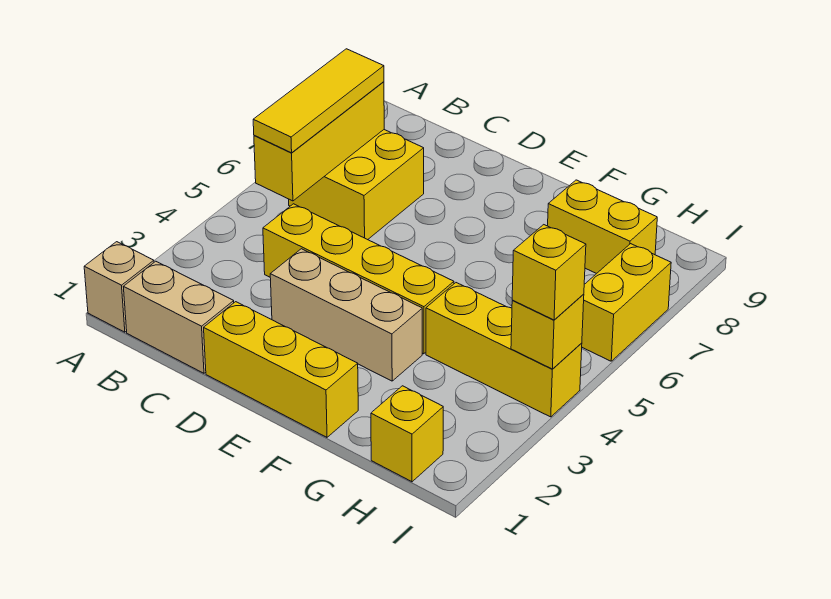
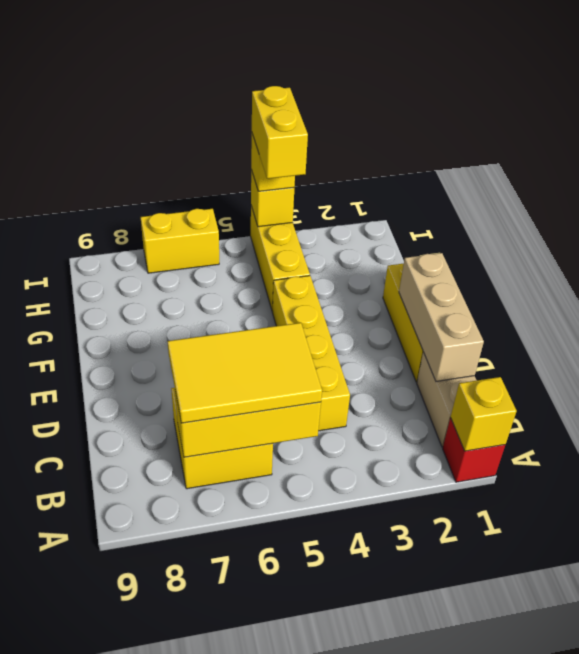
tan 1x1 brick [84,242,154,332] -> red 1x1 brick [443,418,505,482]
yellow 1x3 tile [253,49,384,153] -> yellow 2x3 tile [167,323,322,423]
tan 1x3 brick [270,249,422,381] -> tan 1x3 brick moved to [399,253,484,381]
yellow 1x2 brick [548,180,657,274] -> yellow 1x2 brick moved to [252,86,308,179]
yellow 1x1 brick [371,386,443,482] -> yellow 1x1 brick moved to [451,377,517,451]

